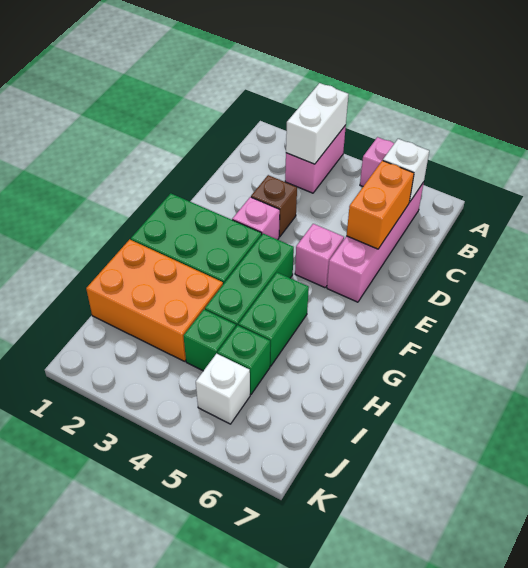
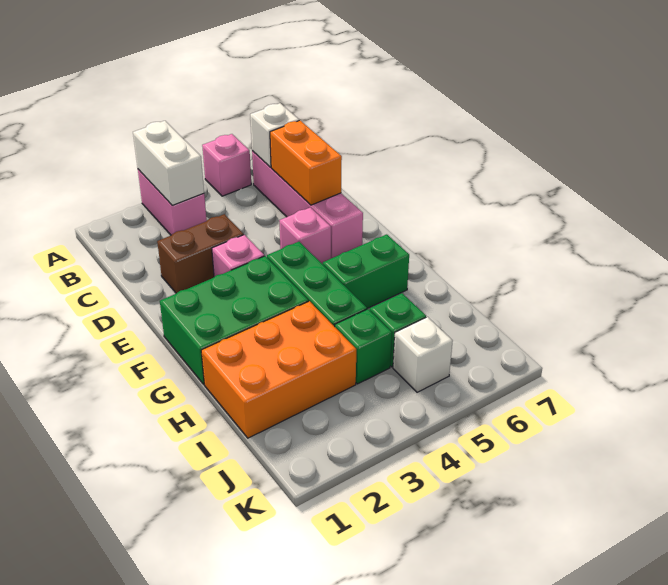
brown 1x1 brick [251,175,297,237] -> brown 1x2 brick [157,214,244,293]
green 1x2 brick [238,273,309,366] -> green 1x2 brick turned to [323,234,409,308]

